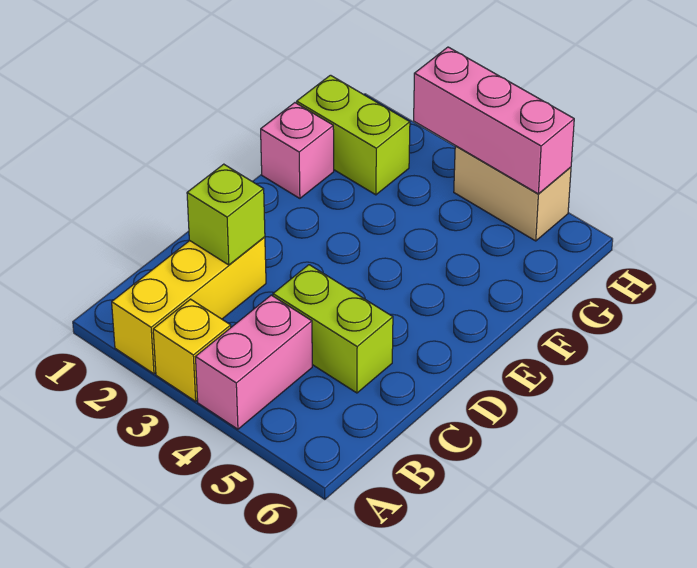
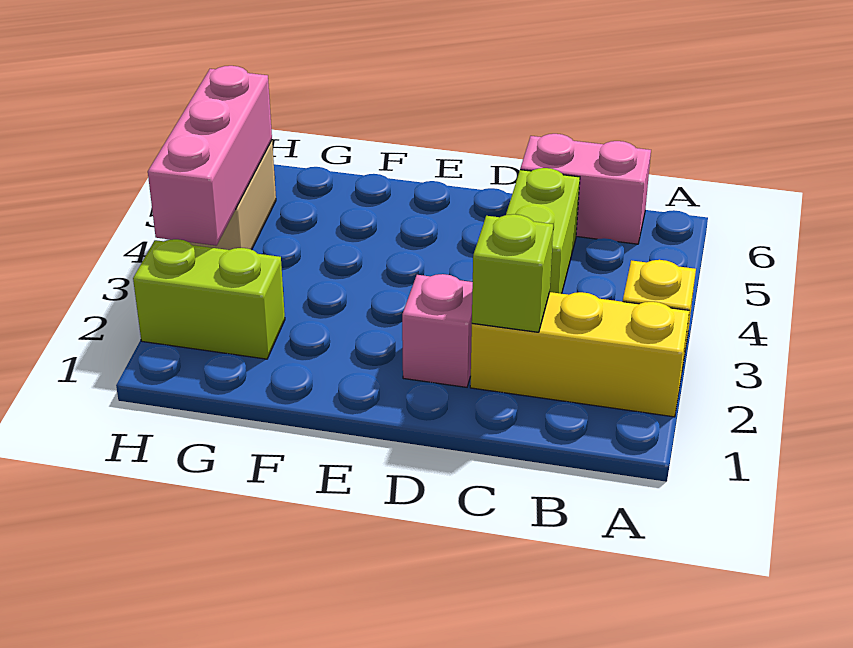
pink 1x2 brick [196,295,312,429] -> pink 1x2 brick moved to [520,134,651,244]
pink 1x1 brick [261,103,334,198] -> pink 1x1 brick moved to [402,274,473,387]
lime 1x2 brick [297,75,410,195] -> lime 1x2 brick turned to [133,239,285,359]

